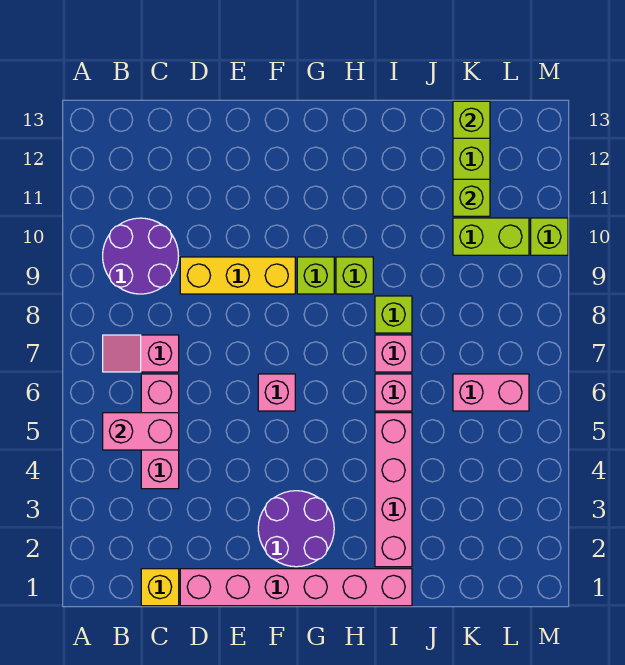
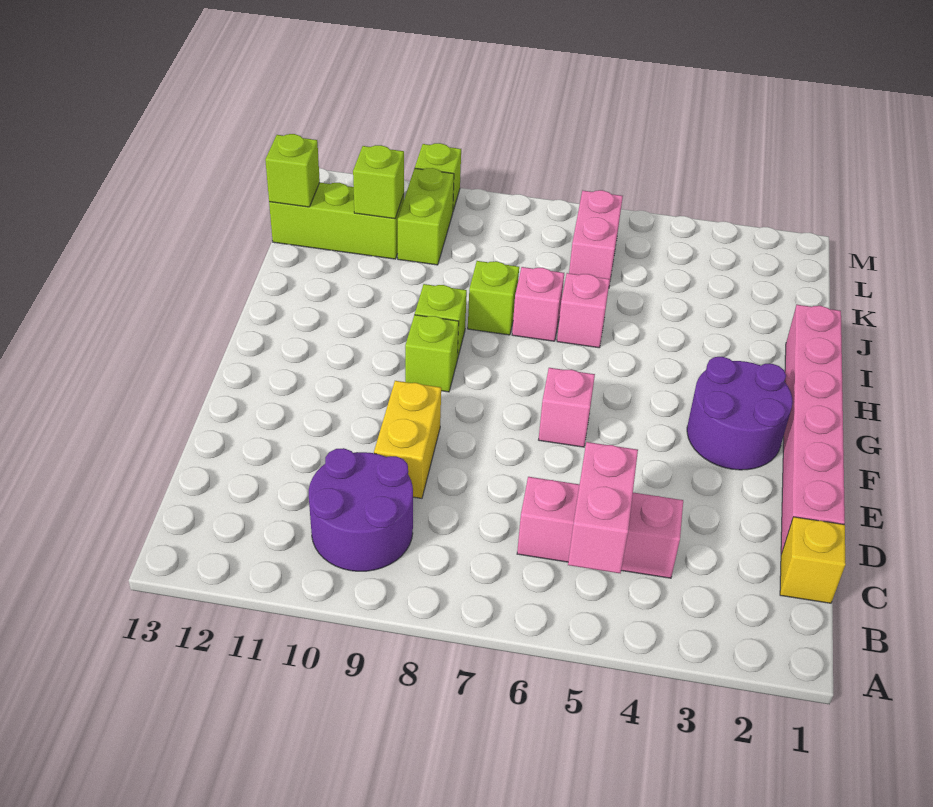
pink 1x2 slope [103,335,179,372] -> none
yellow 1x3 brick [180,257,295,294] -> yellow 1x2 brick [374,381,441,498]
pink 1x4 brick [375,413,412,567] -> none

